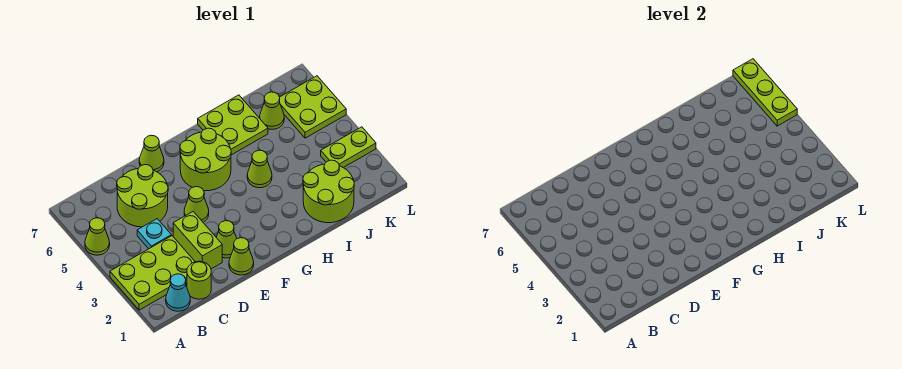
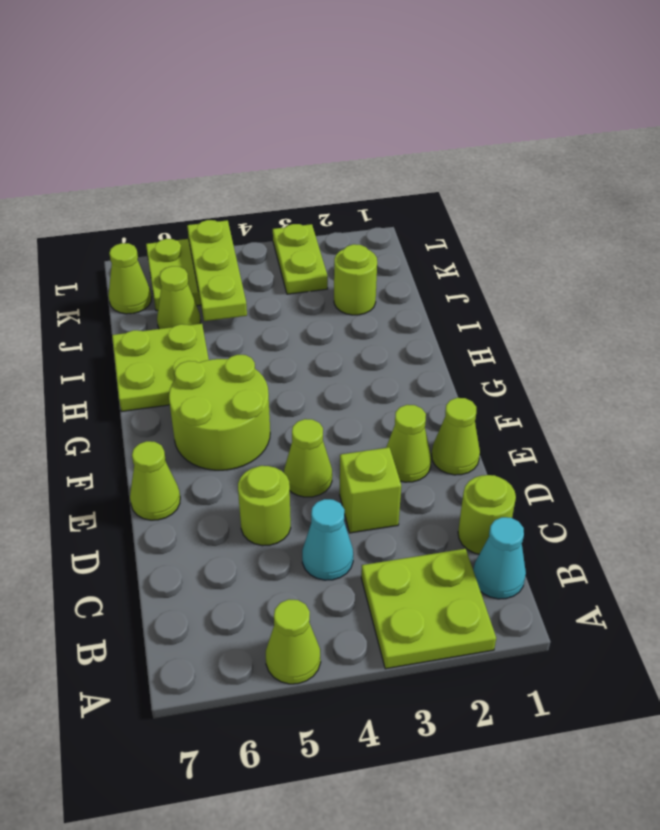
lime 2x3 plate [110,236,195,310] -> lime 2x2 plate [361,549,496,669]
cyan 1x1 plate [137,219,171,249] -> cyan 1x1 cone [302,499,353,580]
lime 2x2 round brick [117,165,168,227] -> lime 1x1 round brick [238,466,291,546]
lime 1x2 brick [173,212,222,269] -> lime 1x1 brick [340,447,401,533]
lime 1x1 cone [247,150,272,188] -> lime 1x1 cone moved to [108,243,152,314]
lime 2x2 round brick [303,160,354,223] -> lime 1x1 round brick [334,244,377,315]
lime 1x3 plate [733,59,797,126] -> lime 1x3 plate turned to [187,220,247,321]

